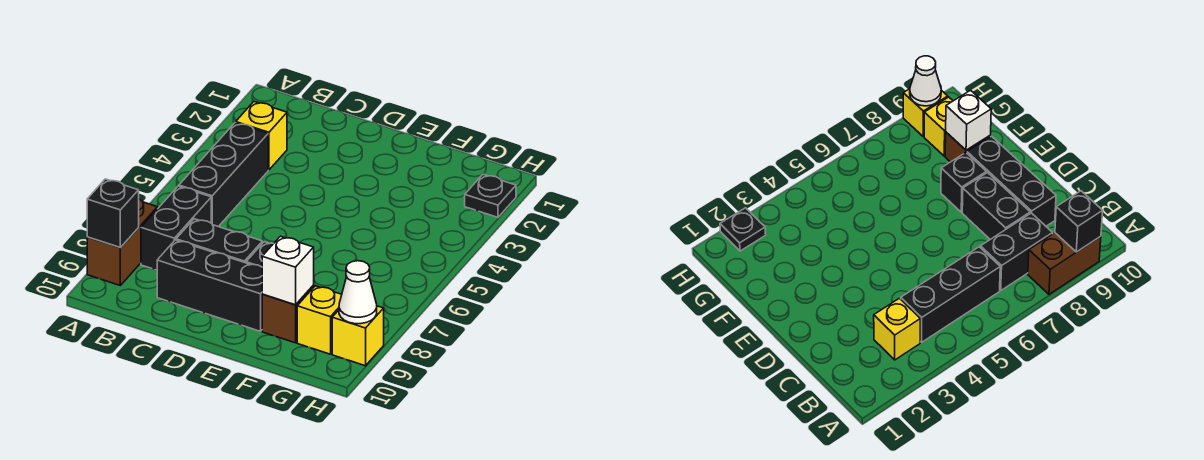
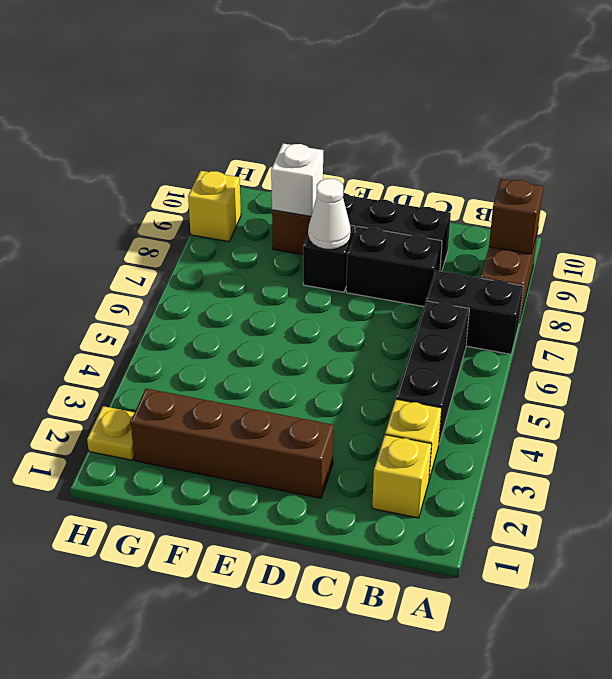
black 1x1 brick [87,179,139,248] -> brown 1x1 brick [489,179,543,254]
black 1x2 brick [141,186,211,270] -> black 1x2 brick turned to [426,271,523,354]
none -> brown 1x4 brick [131,389,334,498]
yellow 1x1 brick [297,286,342,354] -> yellow 1x1 brick moved to [372,435,432,518]
black 1x1 plate [465,175,516,217] -> yellow 1x1 plate [87,406,135,460]
white 1x1 cone [339,261,377,324] -> white 1x1 cone moved to [308,179,351,250]

